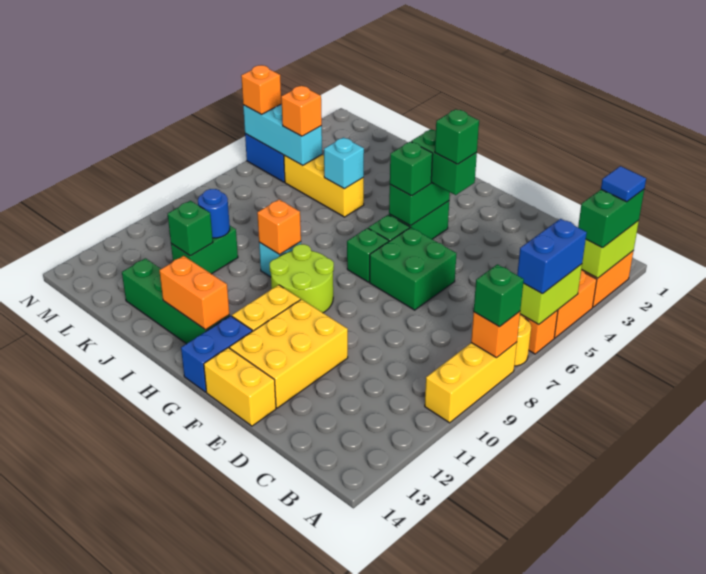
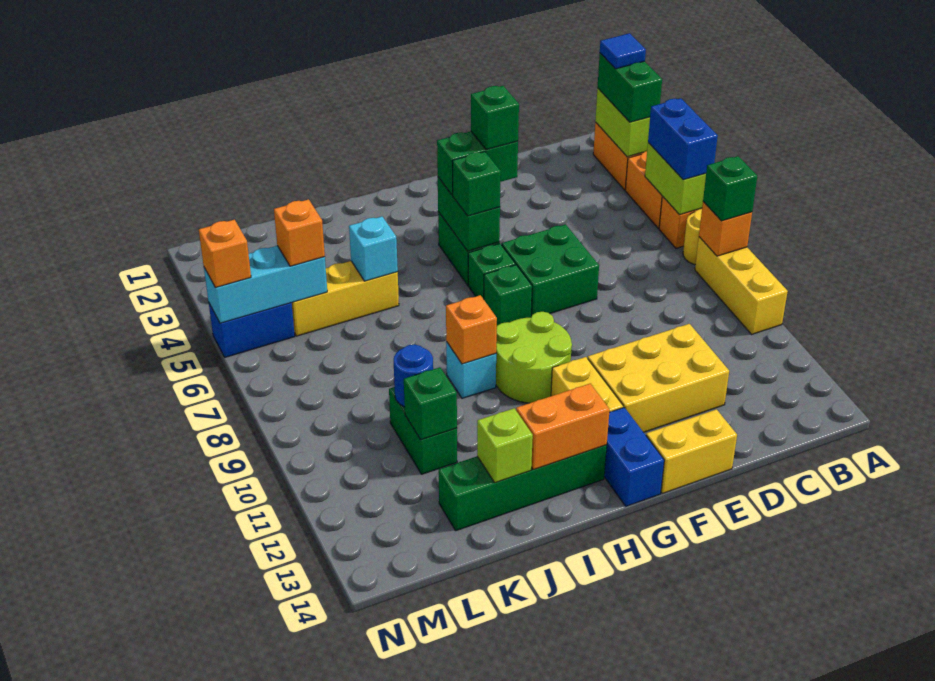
yellow 2x3 brick [230,299,348,408] -> yellow 2x3 brick turned to [588,324,729,432]
none -> lime 1x1 brick [477,408,533,483]

